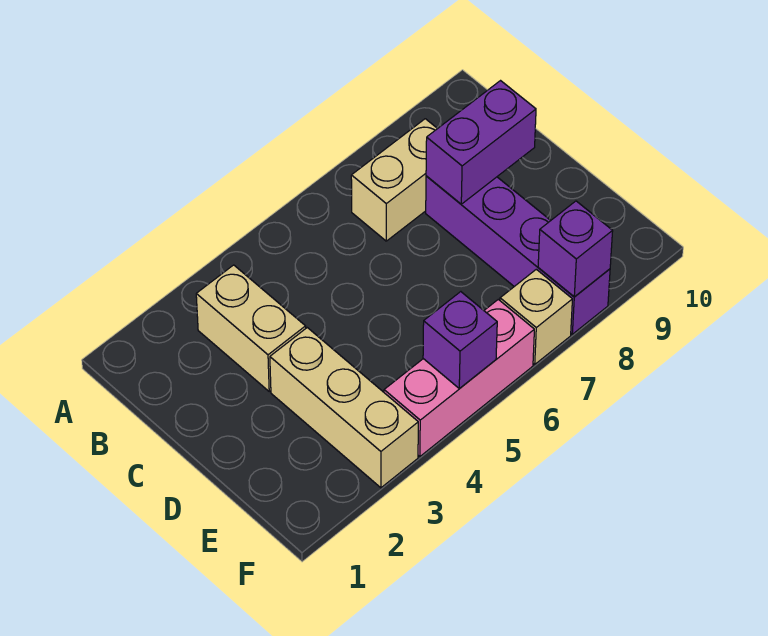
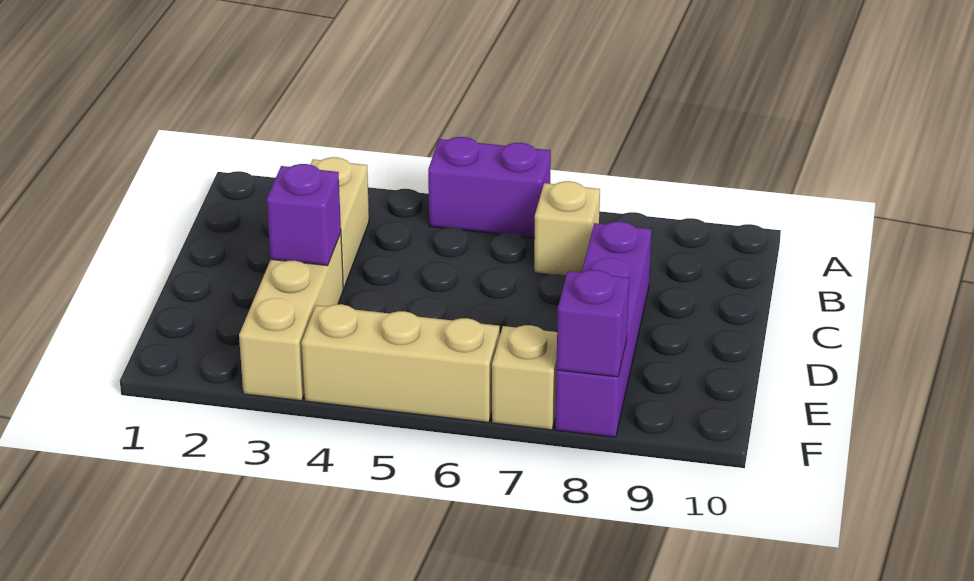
tan 1x2 brick [351,119,438,241] -> tan 1x1 brick [534,181,600,275]
purple 1x2 brick [426,81,536,204] -> purple 1x2 brick moved to [428,137,551,238]
pink 1x3 brick [384,299,534,456] -> tan 1x3 brick [302,304,500,423]
purple 1x1 brick [423,292,497,389] -> purple 1x1 brick moved to [267,164,341,266]

